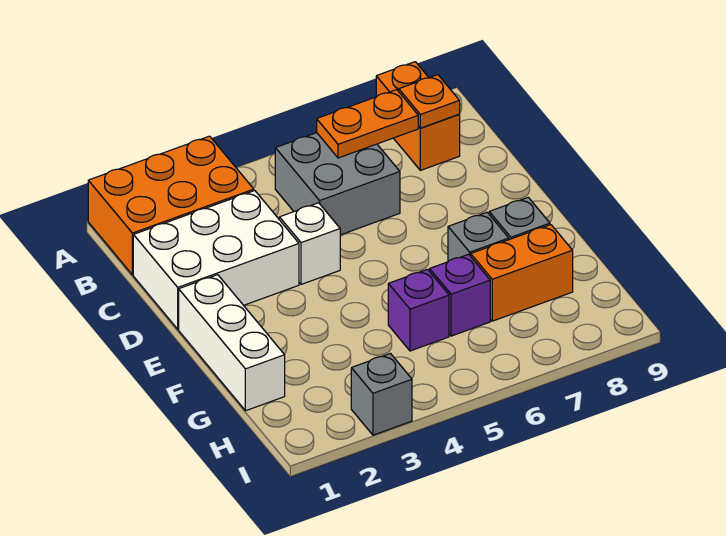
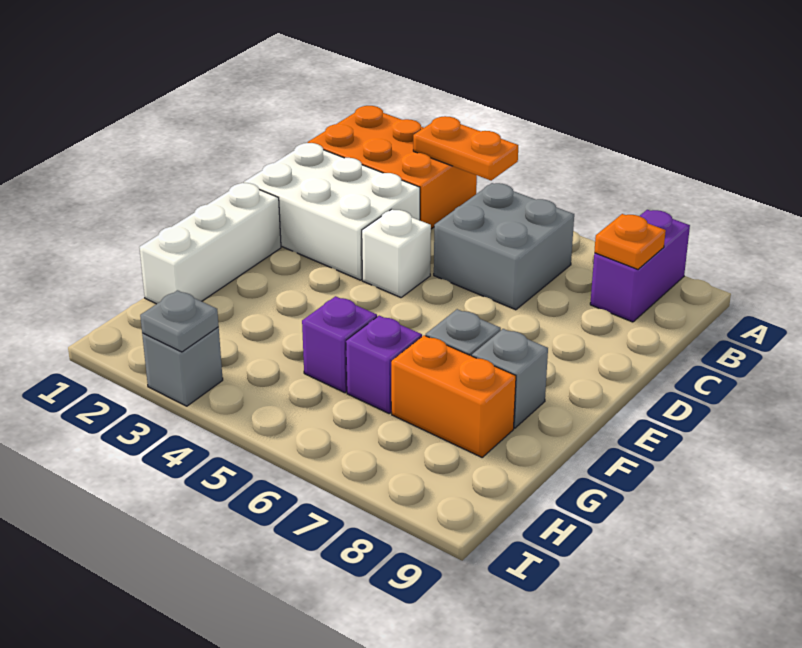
orange 1x2 brick [376,62,460,170] -> purple 1x2 brick [590,210,690,322]
orange 1x2 plate [317,90,418,158] -> orange 1x2 plate moved to [413,116,518,180]
none -> grey 1x1 plate [140,290,219,352]

